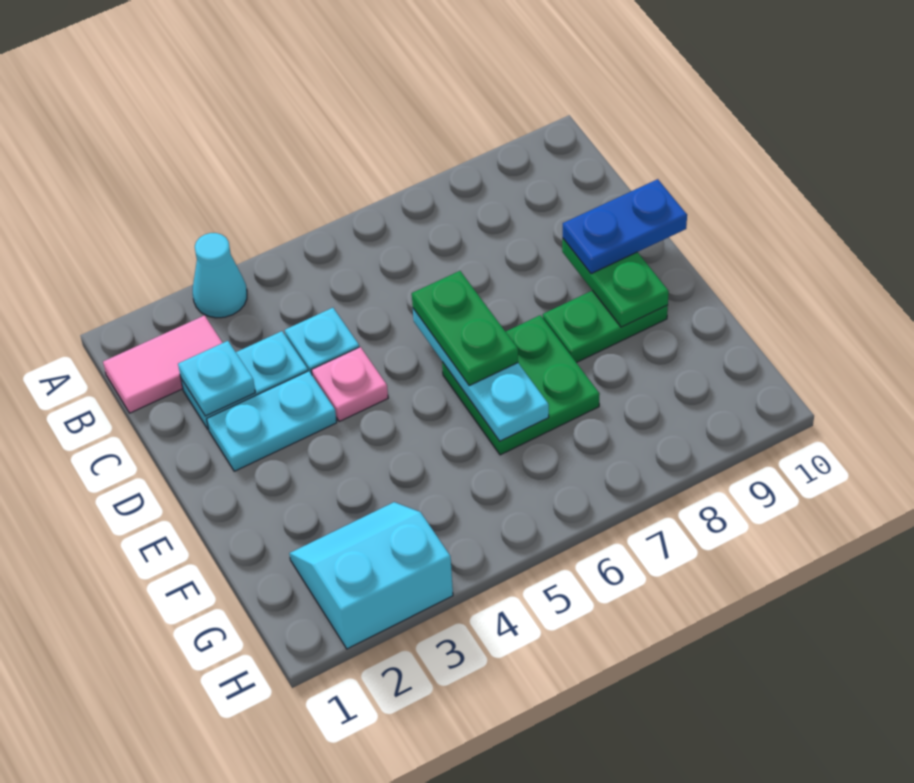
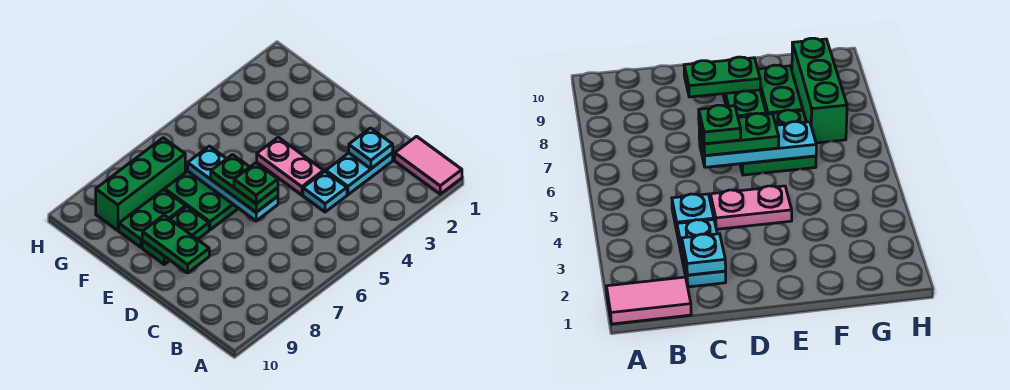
cyan 1x1 cone [193,233,247,318] -> none
pink 1x2 tile [103,316,222,413] -> pink 1x2 tile turned to [395,136,462,194]
cyan 1x2 plate [207,371,337,471] -> none
pink 1x1 plate [312,347,388,422] -> pink 1x2 plate [257,137,324,195]
none -> green 1x1 plate [234,163,278,204]
blue 1x2 plate [563,179,687,274] -> none
none -> green 1x2 plate [119,190,186,247]
cyan 2x2 slope [289,502,453,649] -> none
none -> green 1x3 brick [96,138,185,231]

